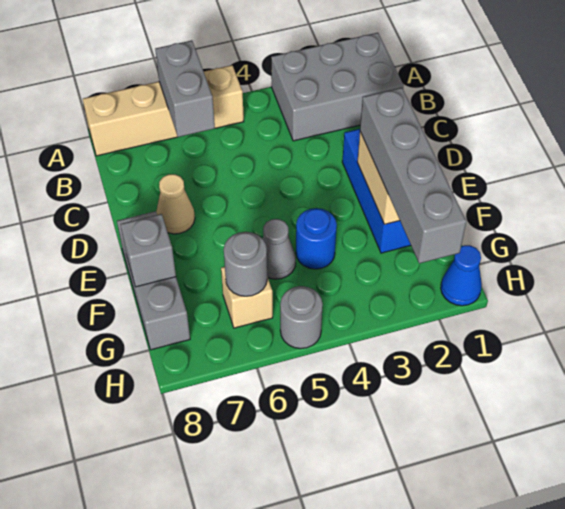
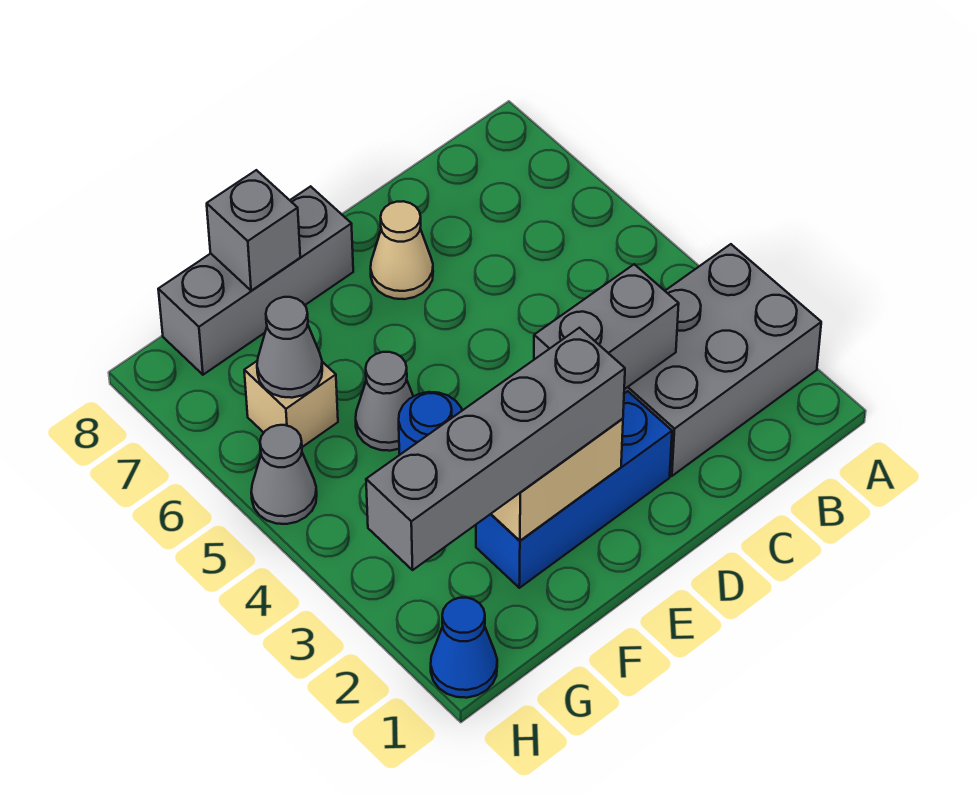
grey 2x3 brick [271,33,404,141] -> grey 2x3 brick turned to [624,244,821,476]
tan 1x4 brick [83,65,244,156] -> none
grey 1x2 brick [155,40,215,137] -> grey 1x2 brick moved to [534,264,679,389]
grey 1x1 round brick [224,232,267,296] -> grey 1x1 cone [257,297,322,398]
grey 1x1 round brick [280,286,323,349] -> grey 1x1 cone [251,425,317,524]

